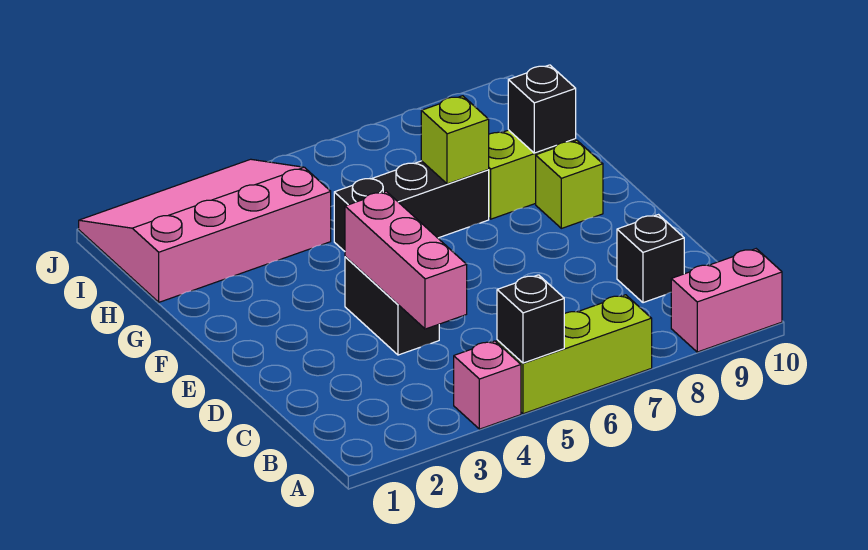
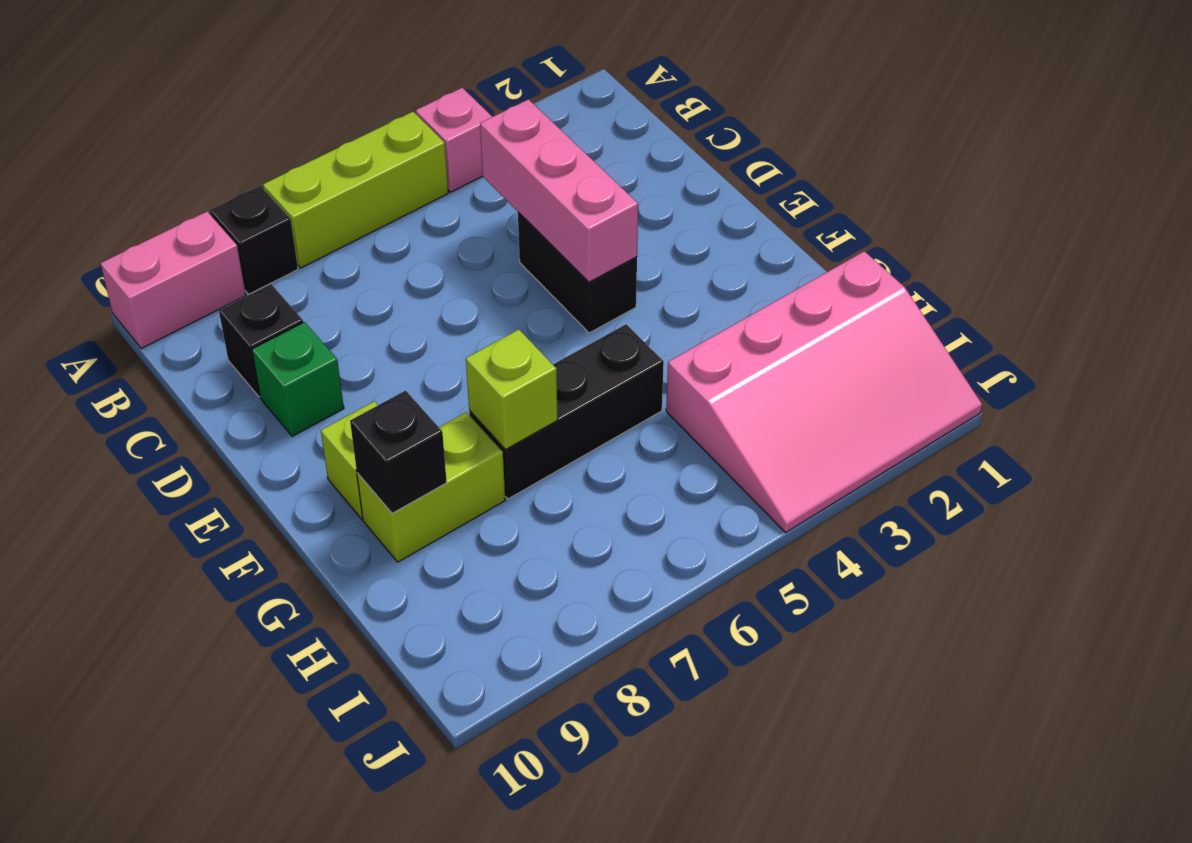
black 1x1 brick [497,275,564,363] -> black 1x1 brick moved to [210,186,298,294]
none -> green 1x1 brick [252,322,344,436]

